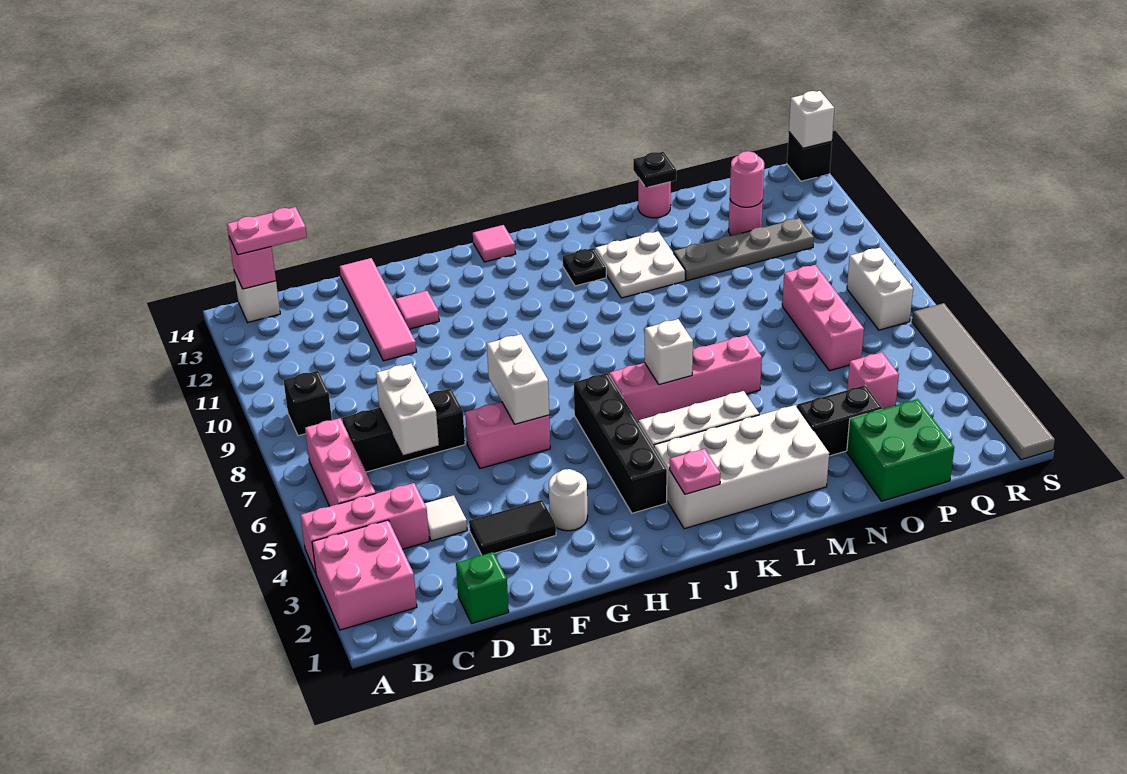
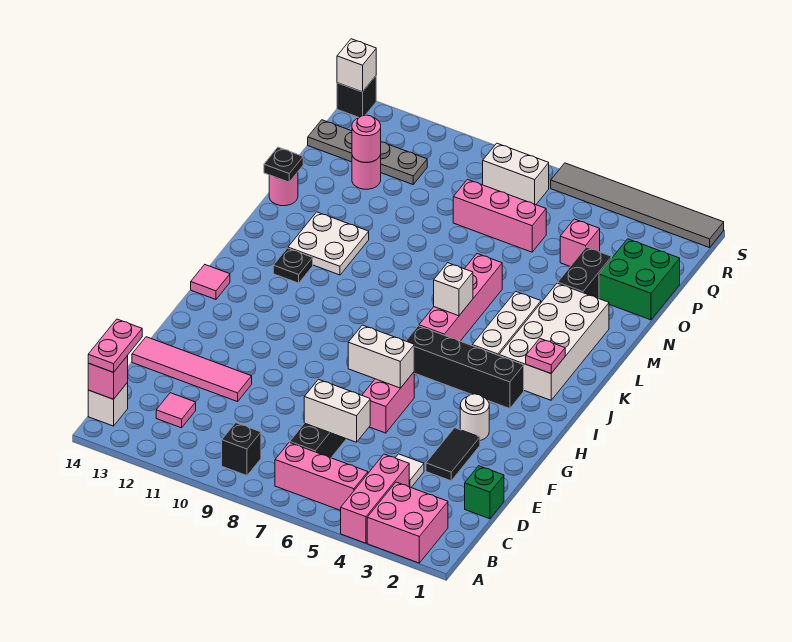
pink 1x1 tile [395,291,439,329] -> pink 1x1 tile moved to [156,393,196,428]
grey 1x4 plate [674,218,814,281] -> grey 1x4 plate turned to [308,120,427,184]

